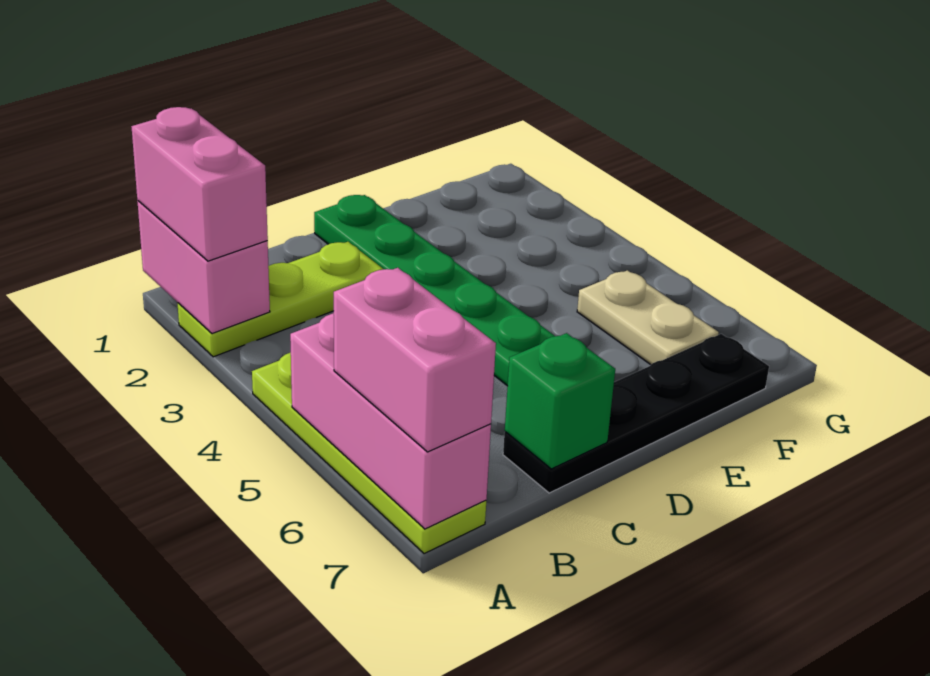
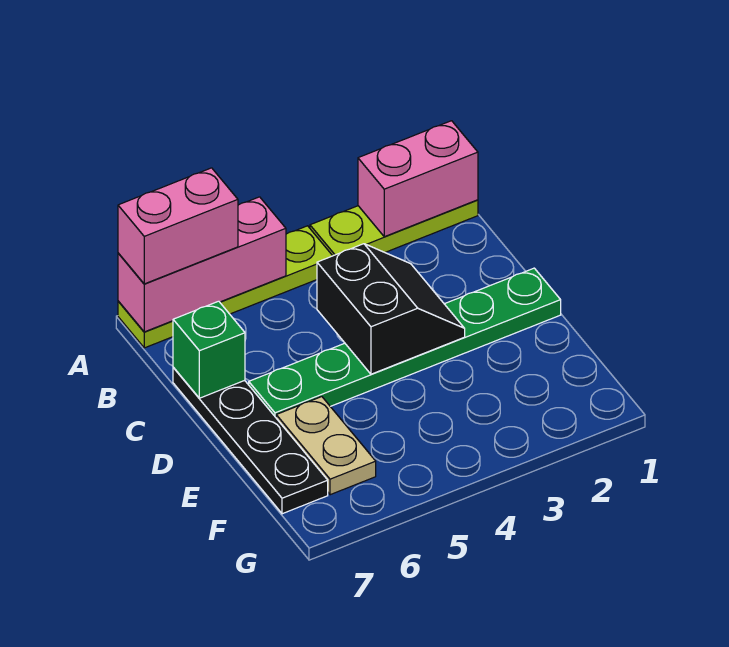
pink 1x2 brick [131,107,268,261] -> none
lime 1x3 plate [178,242,384,357] -> lime 1x3 plate turned to [310,200,478,256]
none -> black 2x2 slope [317,244,465,374]
tan 1x2 plate [577,270,719,365] -> tan 1x2 plate turned to [276,397,376,495]

